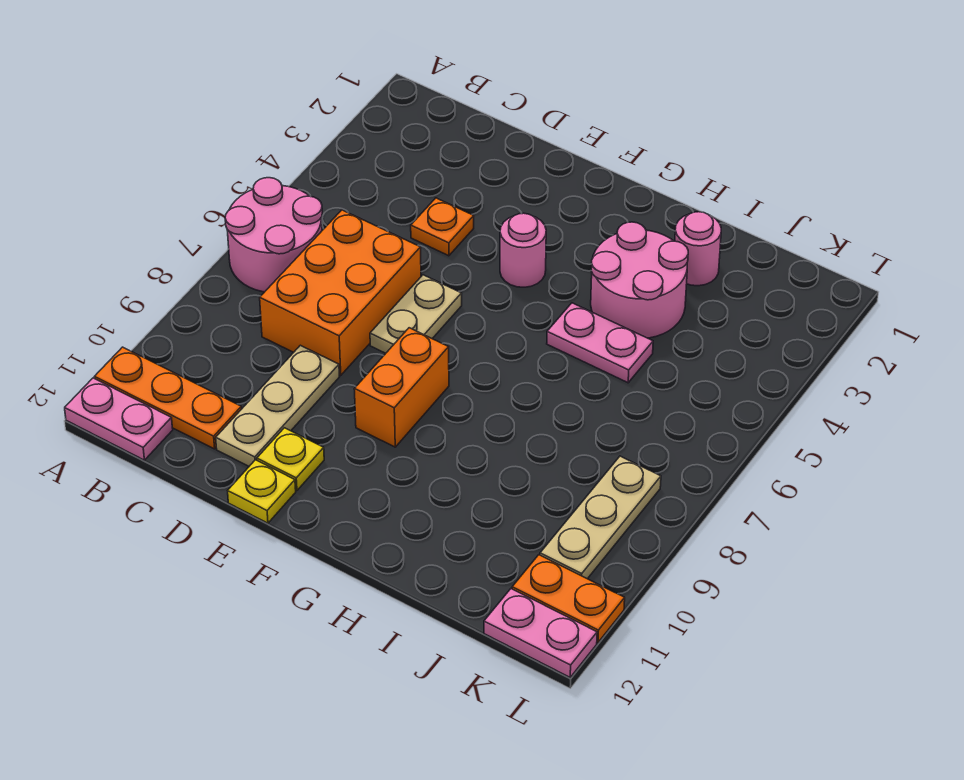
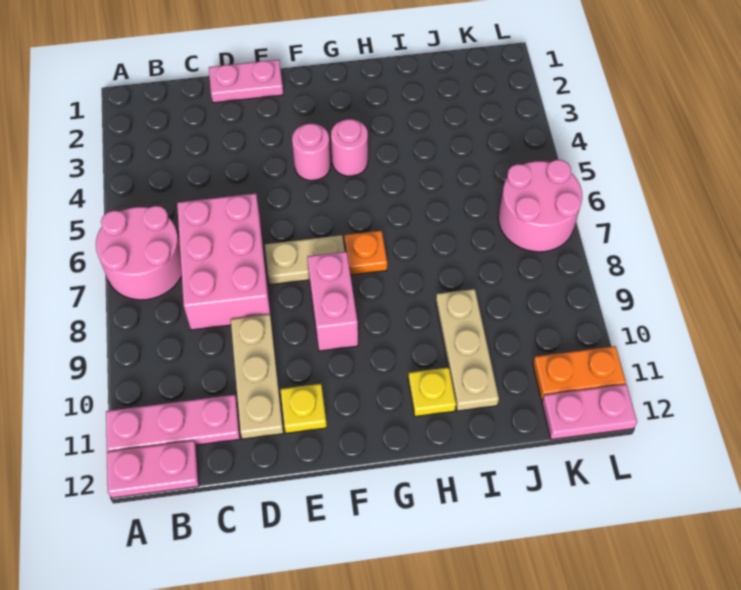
orange 1x3 plate [95,347,242,449] -> pink 1x3 plate [106,395,240,452]
orange 2x3 brick [260,210,421,375] -> pink 2x3 brick [177,193,271,330]
orange 1x1 plate [411,198,474,256] -> orange 1x1 plate moved to [344,231,387,275]
tan 1x2 plate [370,275,462,353] -> tan 1x2 plate turned to [265,235,345,285]
yellow 1x1 plate [228,460,296,523] -> yellow 1x1 plate moved to [408,367,456,416]
orange 1x2 brick [354,328,449,447] -> pink 1x2 brick [307,252,358,351]
pink 2x2 round brick [591,222,688,338] -> pink 2x2 round brick moved to [498,160,582,252]
pink 1x2 plate [547,303,653,383] -> pink 1x2 plate moved to [209,60,283,103]
pink 1x1 round brick [675,212,721,286] -> pink 1x1 round brick moved to [331,119,368,176]
tan 1x3 plate [540,456,661,579] -> tan 1x3 plate moved to [436,289,499,411]

